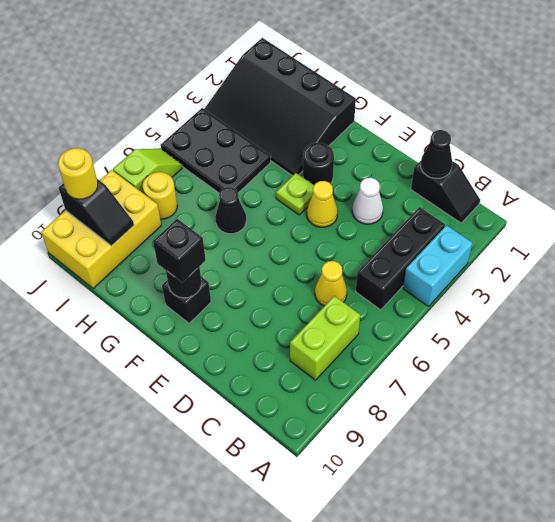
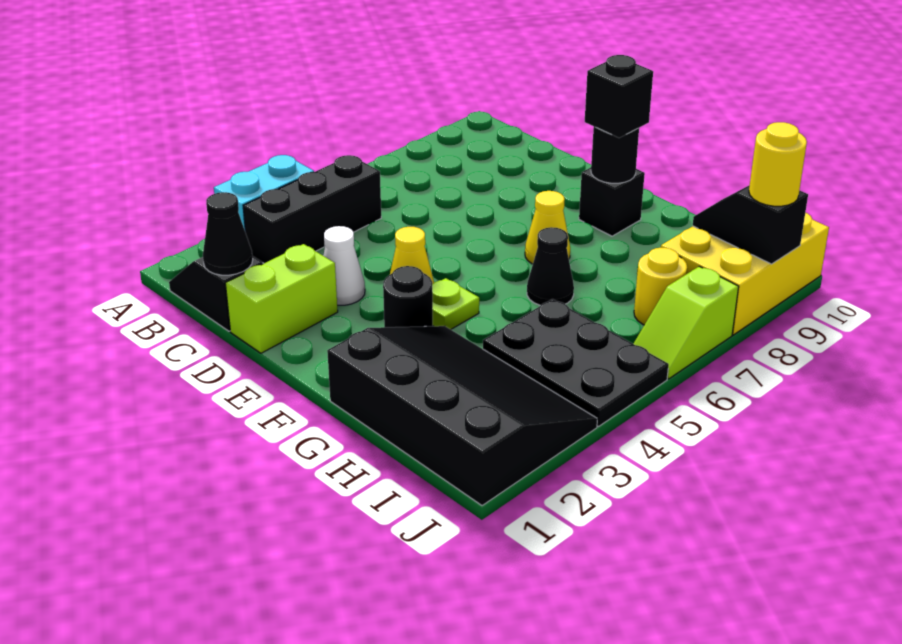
lime 1x2 brick [290,296,360,380] -> lime 1x2 brick moved to [225,244,338,353]
yellow 1x1 cone [315,261,347,306] -> yellow 1x1 cone moved to [525,191,570,264]

